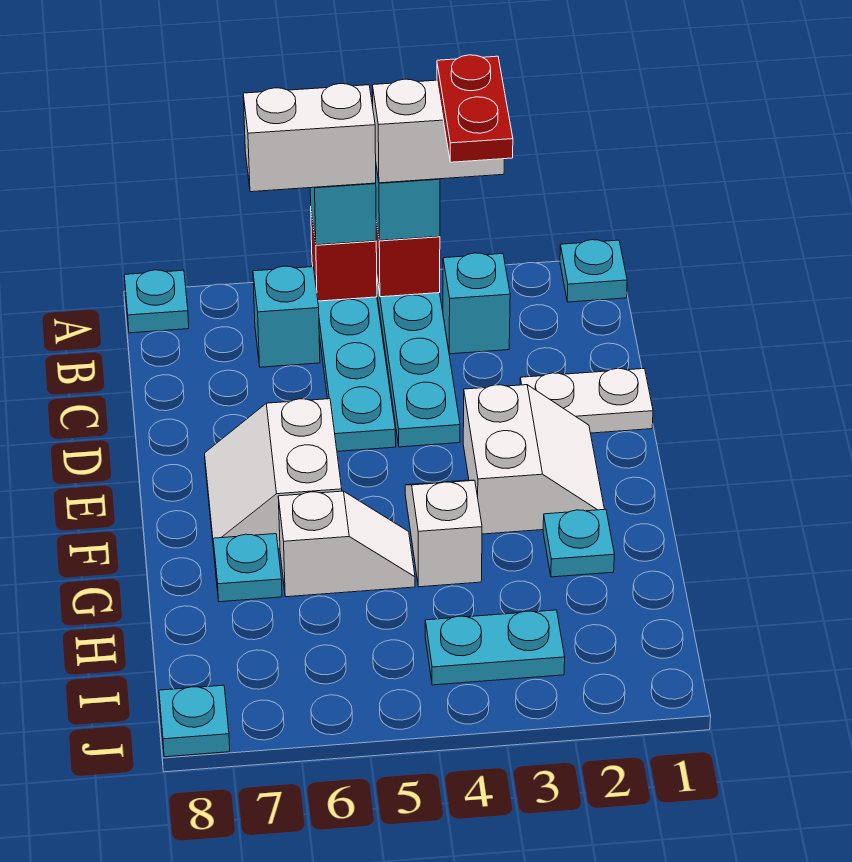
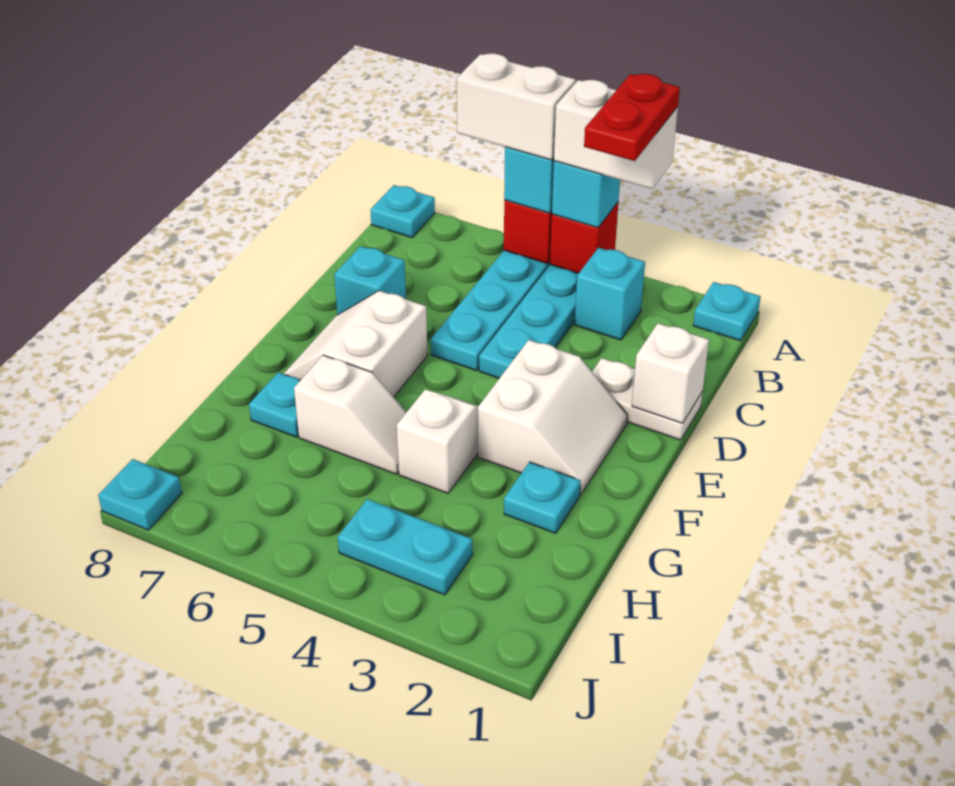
cyan 1x1 brick [253,266,320,367] -> cyan 1x1 brick moved to [334,246,406,315]
none -> white 1x1 brick [632,323,709,423]

